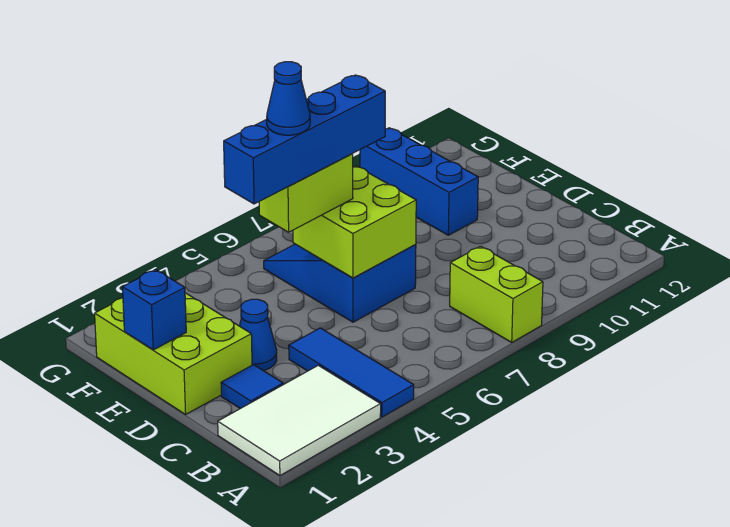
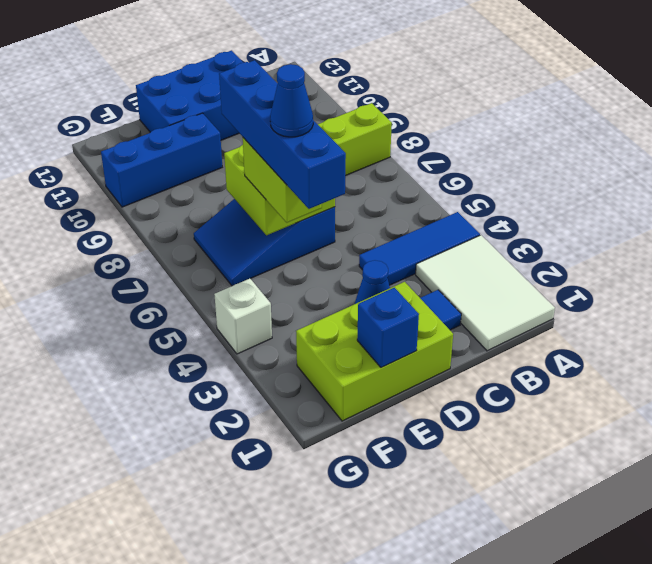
none -> blue 2x3 brick [136,50,243,140]
none -> white 1x1 brick [214,279,272,354]

